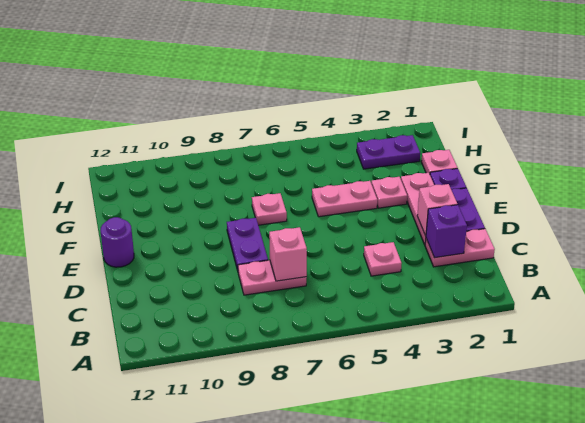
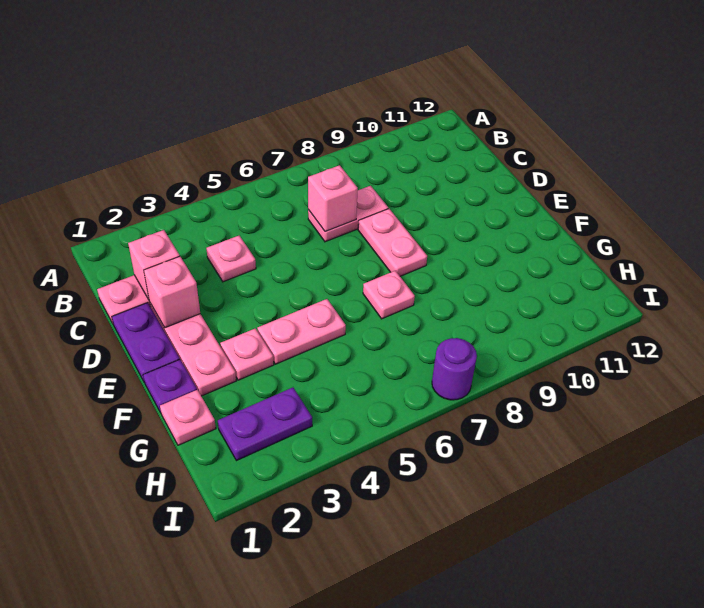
purple 1x1 brick [426,205,467,258] -> pink 1x1 brick [128,230,180,299]
purple 1x2 plate [227,218,268,271] -> pink 1x2 plate [358,209,427,276]
purple 1x1 round brick [100,217,134,267] -> purple 1x1 round brick moved to [432,338,477,400]

